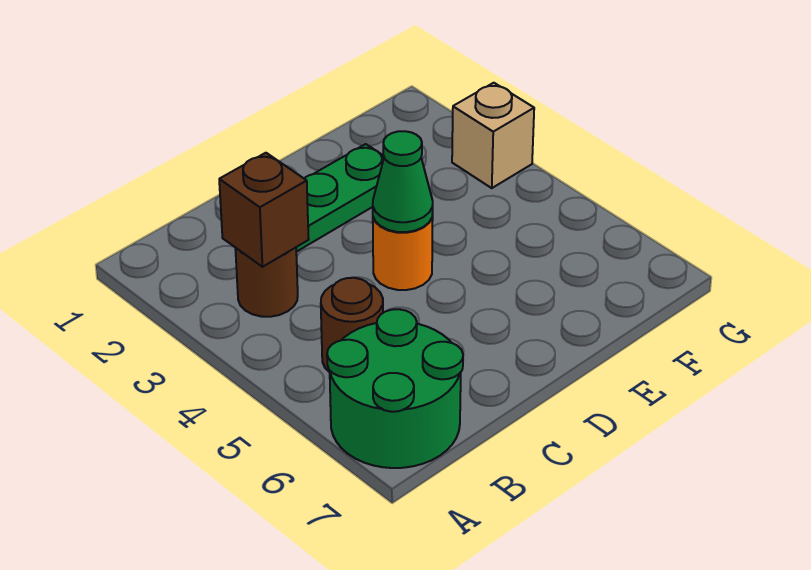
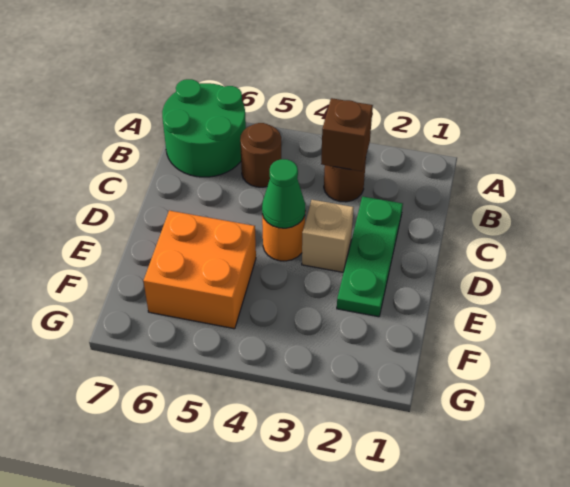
none -> orange 2x2 brick [143,211,256,329]
tan 1x1 brick [452,83,534,188] -> tan 1x1 brick moved to [302,200,354,272]

